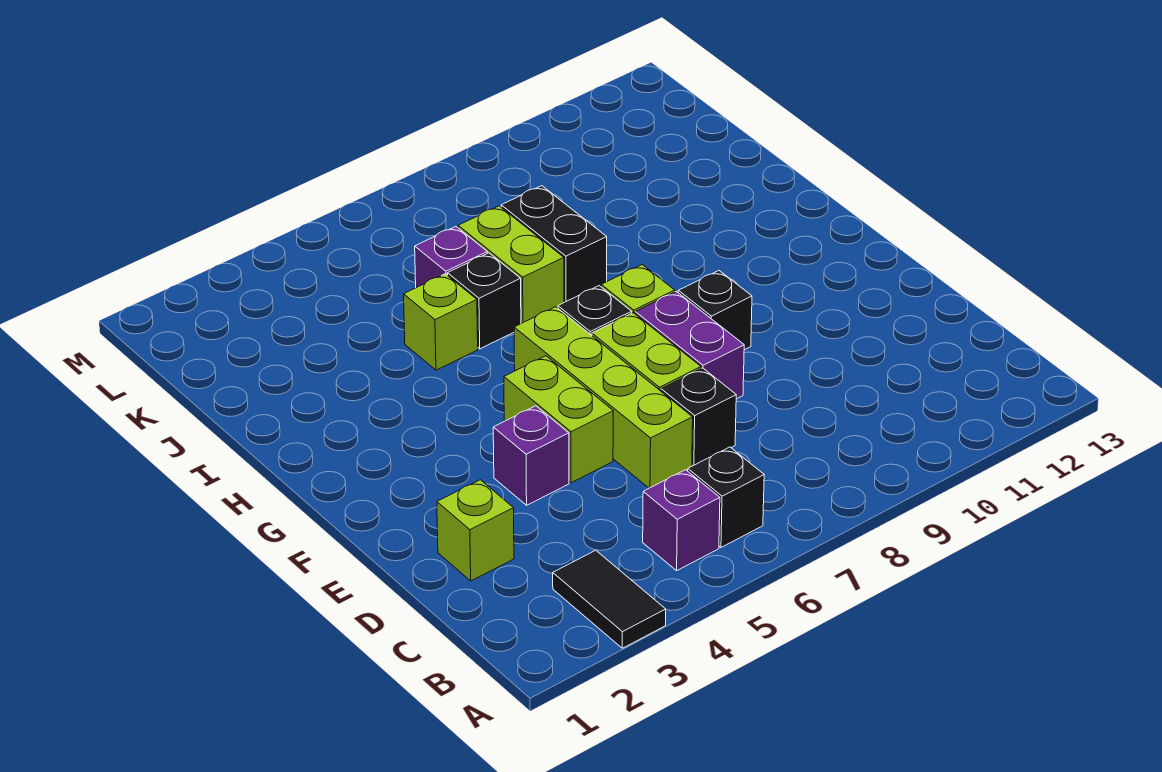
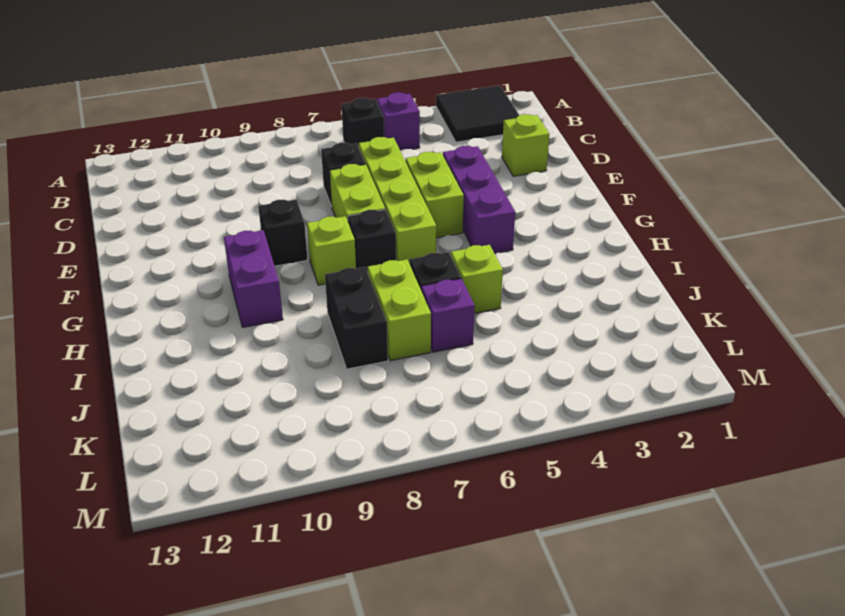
black 1x2 tile [553,550,666,648] -> black 2x2 tile [436,85,519,142]
purple 1x1 brick [493,406,569,505] -> purple 1x3 brick [443,146,515,253]
purple 1x2 brick [635,291,744,399] -> purple 1x2 brick moved to [224,230,283,327]

